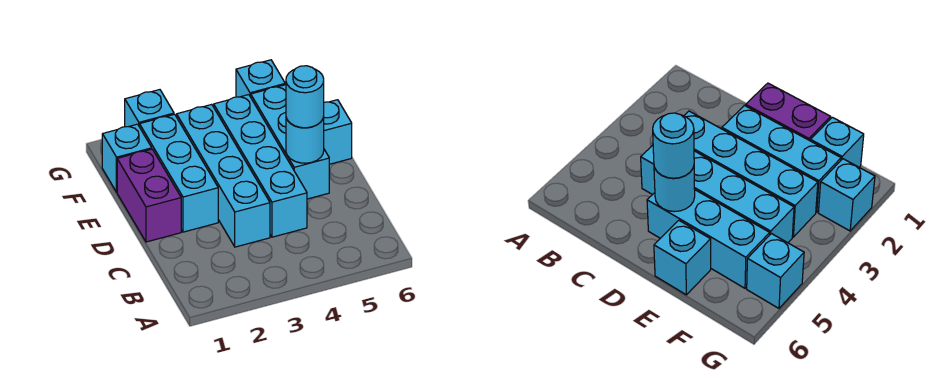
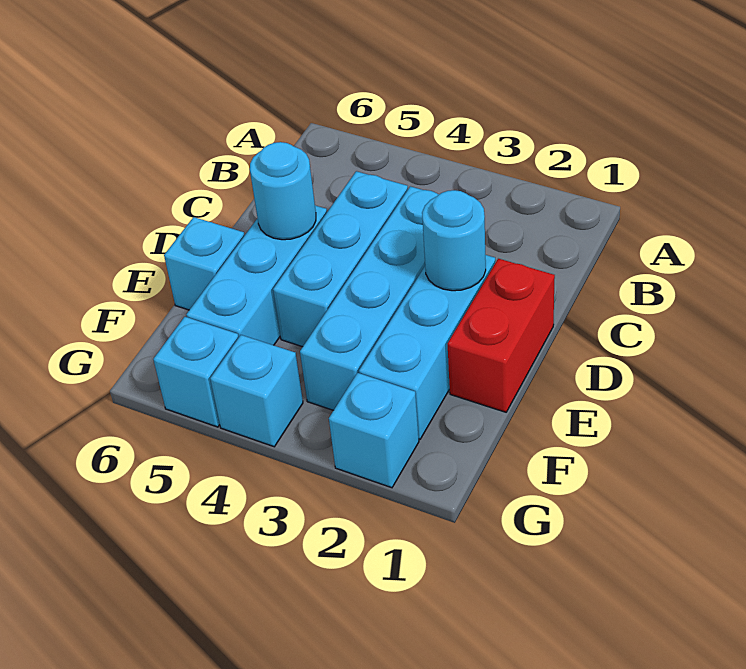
cyan 1x4 brick [214,95,307,237] -> cyan 1x3 brick [273,171,408,347]
purple 1x2 brick [117,149,181,242] -> red 1x2 brick [448,259,555,412]
cyan 1x1 round brick [286,66,324,128] -> cyan 1x1 round brick moved to [422,190,486,291]
cyan 1x1 brick [102,124,152,192] -> cyan 1x1 brick moved to [210,335,303,447]

